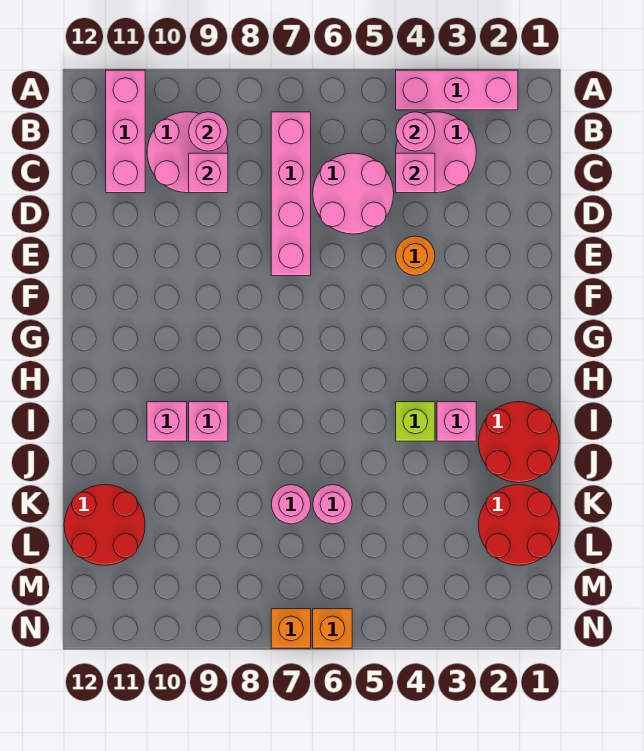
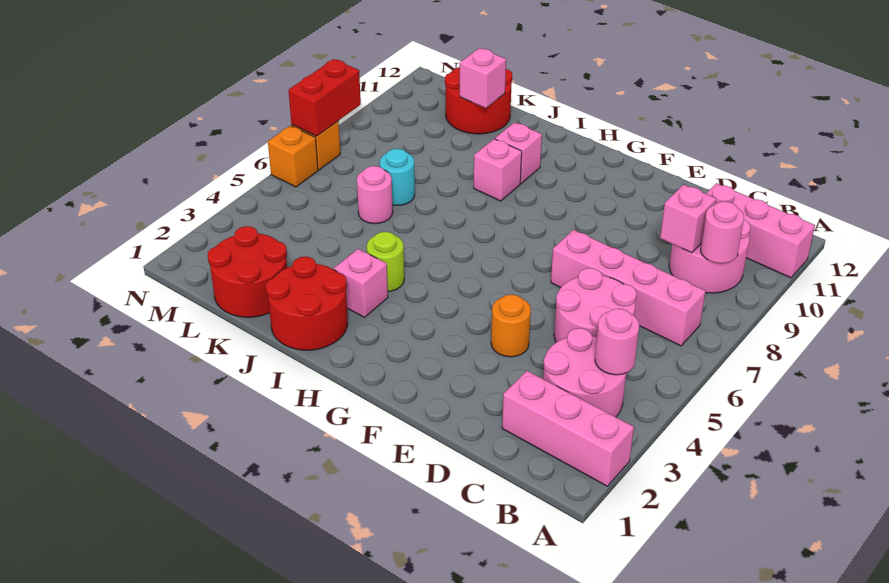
pink 1x3 brick [396,70,518,110] -> pink 1x3 brick turned to [502,371,634,486]
pink 1x1 brick [396,153,435,193] -> pink 1x1 brick moved to [460,48,506,108]
lime 1x1 brick [396,402,435,441] -> lime 1x1 round brick [367,232,404,291]
pink 1x1 round brick [271,485,311,524] -> cyan 1x1 round brick [380,149,415,205]
none -> red 1x2 brick [289,59,361,136]

